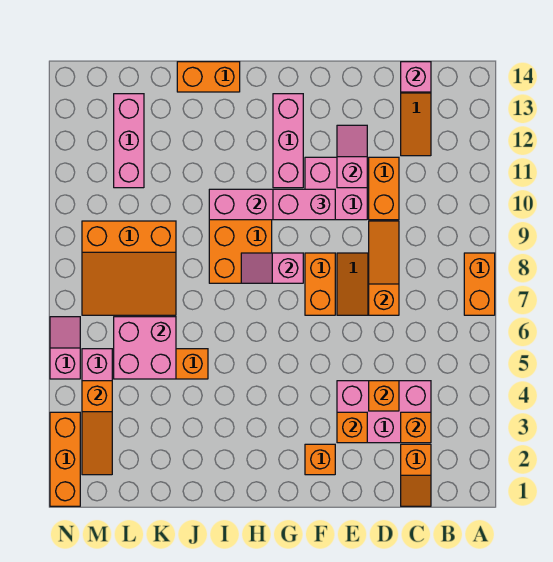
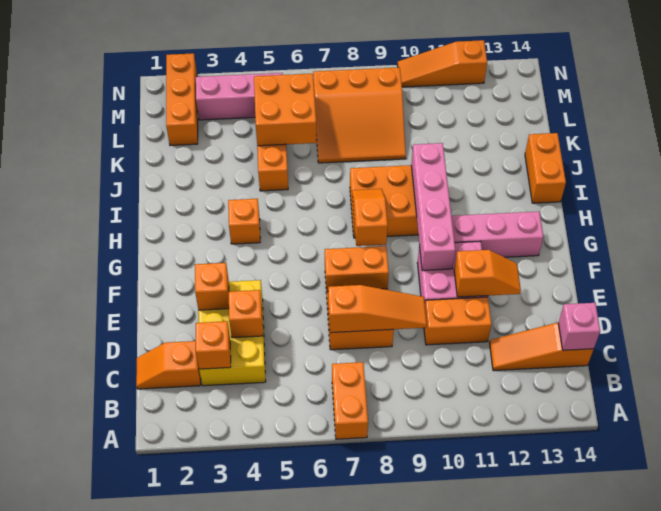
orange 1x2 brick [464,253,495,315] -> orange 1x2 brick turned to [332,362,368,439]
pink 2x3 brick [337,381,431,443] -> yellow 2x3 brick [198,280,266,386]
pink 1x2 slope [337,125,367,188] -> orange 1x2 slope [454,250,521,297]
orange 1x1 brick [305,444,335,475] -> orange 1x1 brick moved to [228,199,260,244]
pink 1x2 brick [273,189,335,220] -> none
pink 1x2 slope [241,253,303,283] -> orange 1x2 slope [352,189,388,246]
pink 2x2 brick [114,317,176,379] -> orange 2x2 brick [254,74,317,146]
orange 3x3 slope [82,221,176,315] -> orange 3x3 slope turned to [313,67,406,163]
pink 1x3 brick [114,94,144,188] -> none
orange 1x3 slope [82,381,112,475] -> orange 1x3 slope moved to [397,40,487,87]
orange 1x3 brick [50,412,80,506] -> orange 1x3 brick turned to [166,53,198,145]
pink 1x2 slope [50,317,80,379] -> none

